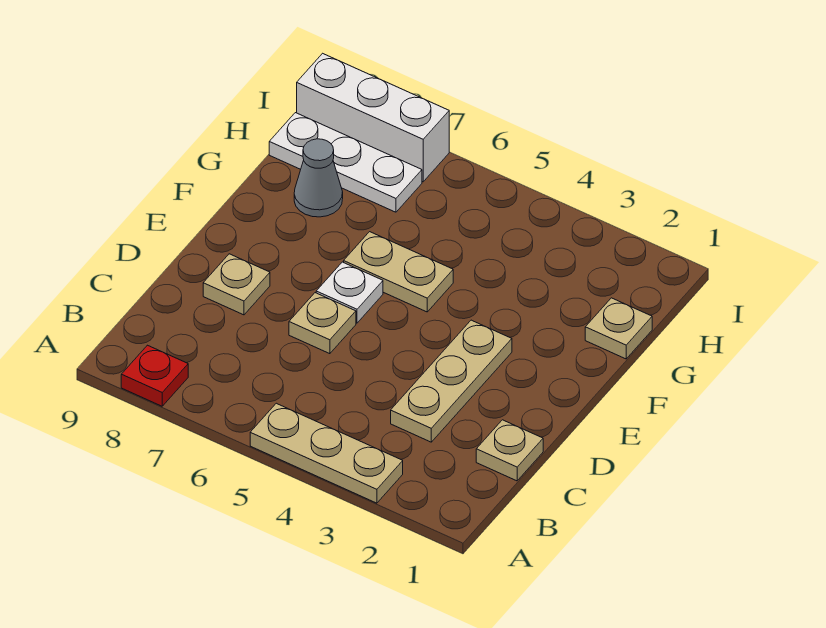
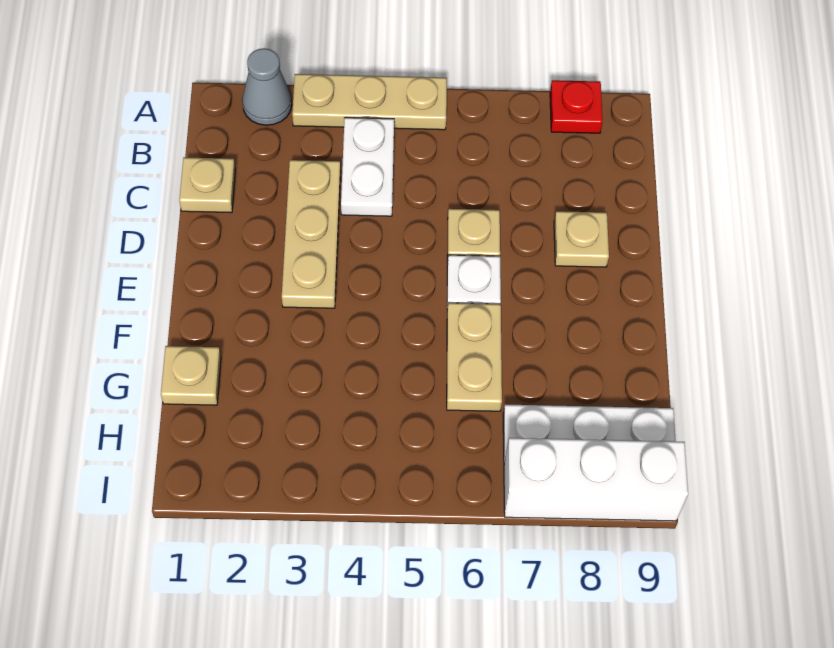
none -> white 1x2 plate [341,118,394,216]
tan 1x2 plate [344,232,453,312] -> tan 1x2 plate turned to [447,303,502,411]
grey 1x1 cone [294,139,343,217] -> grey 1x1 cone moved to [242,48,292,125]

